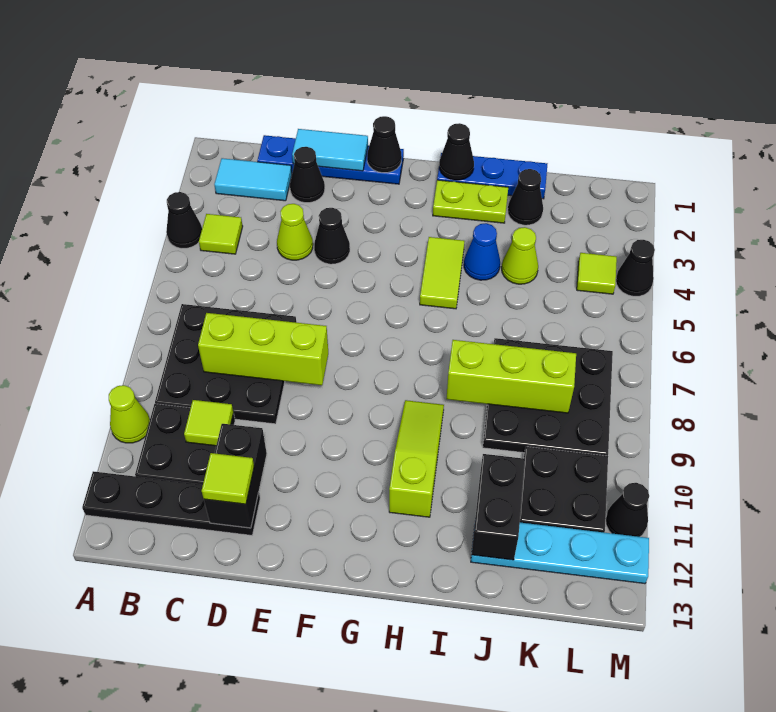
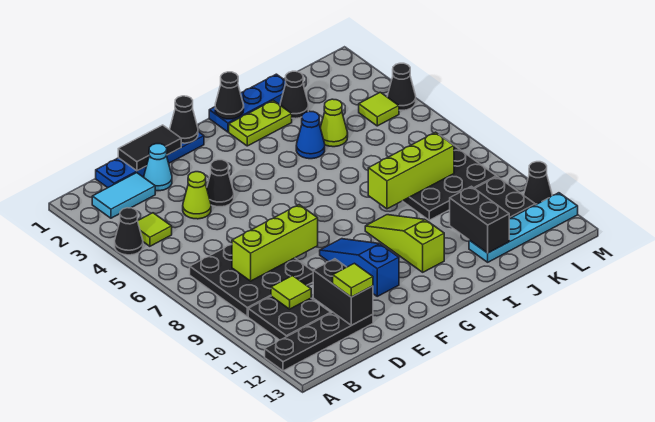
lime 1x1 cone [109,385,150,443] -> none
cyan 1x2 tile [292,129,368,171] -> black 1x2 tile [118,125,181,171]
black 1x1 cone [290,147,325,203] -> cyan 1x1 cone [144,144,172,191]
none -> blue 1x3 slope [320,239,399,296]
lime 1x2 tile [420,237,464,309] -> none

